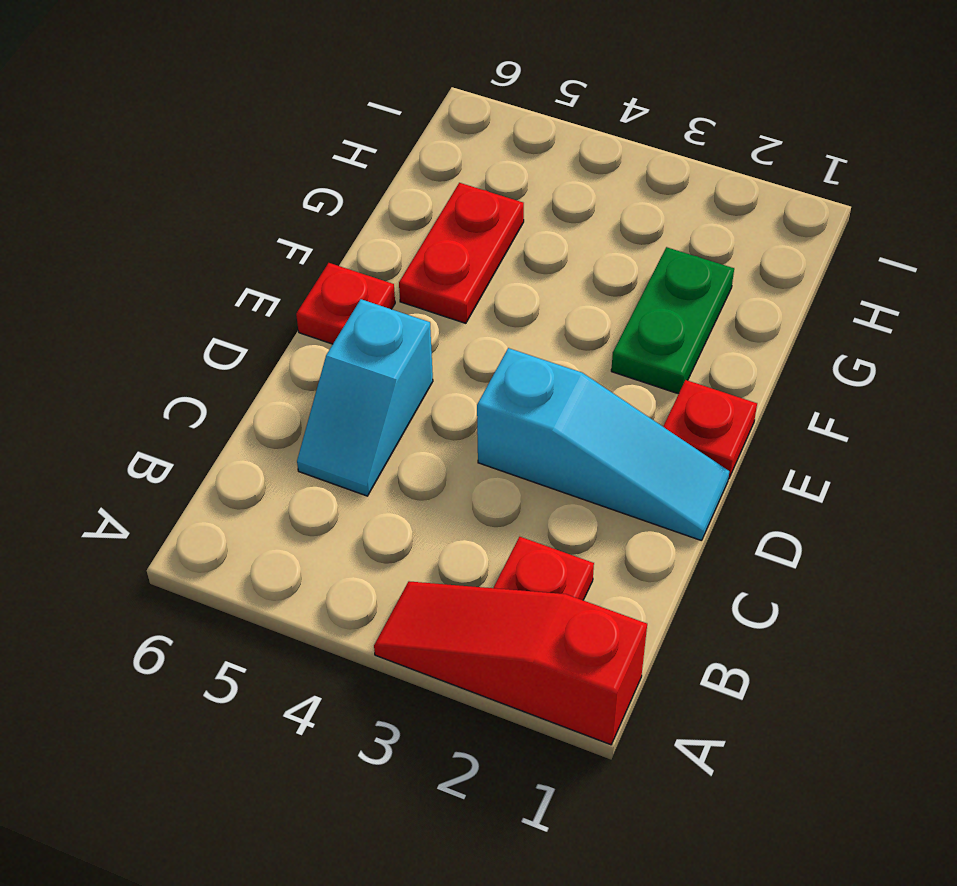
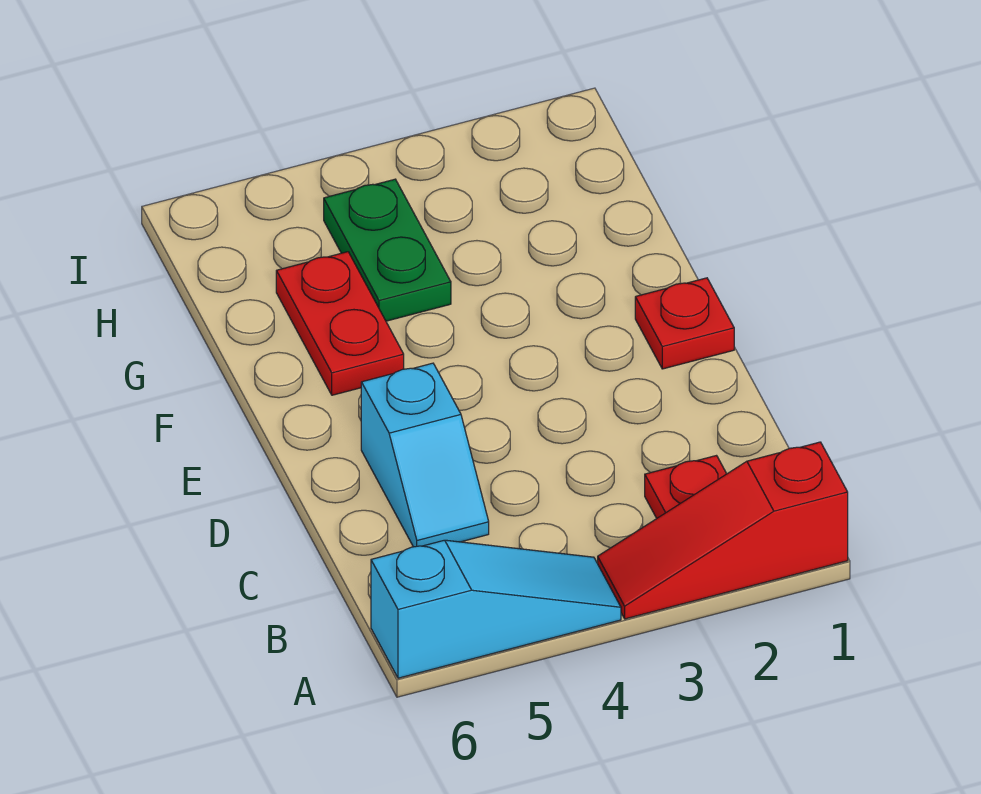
cyan 1x3 slope [477,348,729,541] -> cyan 1x3 slope moved to [371,540,621,678]
red 1x1 plate [296,263,395,344] -> none
green 1x2 plate [611,247,734,394] -> green 1x2 plate moved to [324,179,451,321]

